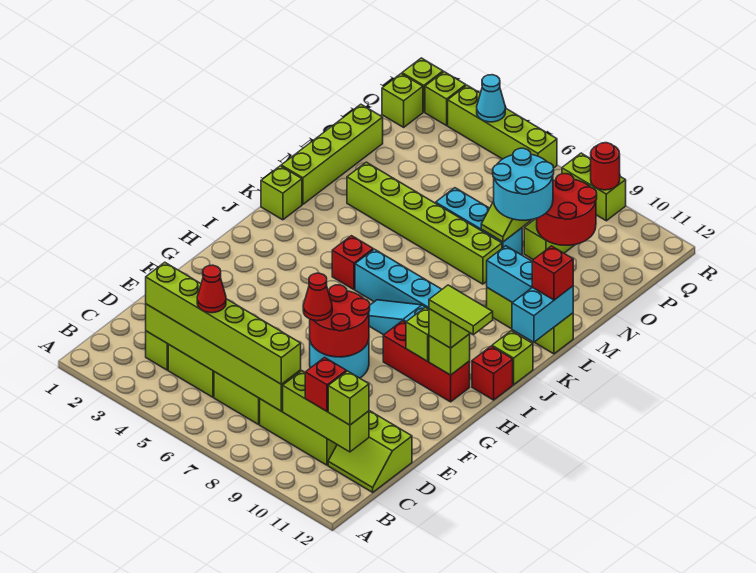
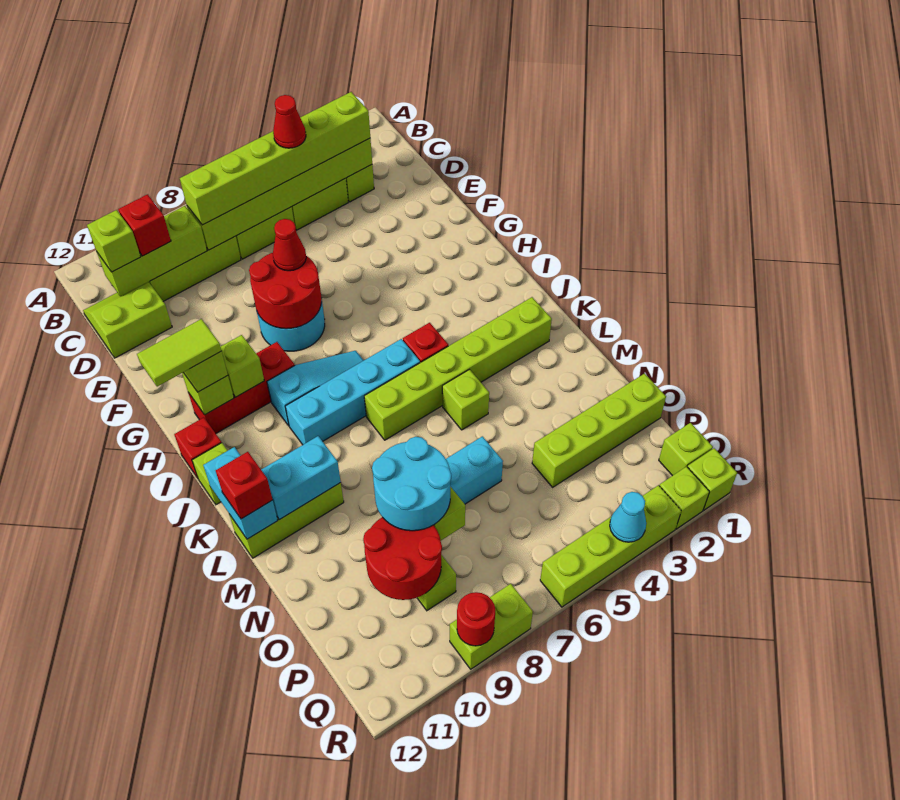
lime 1x1 brick [261,166,302,220] -> lime 1x1 brick moved to [442,370,489,430]
lime 1x4 brick [281,104,383,204] -> lime 1x4 brick turned to [532,374,666,487]
lime 1x6 brick [347,162,502,284] -> lime 1x6 brick moved to [364,297,552,440]

